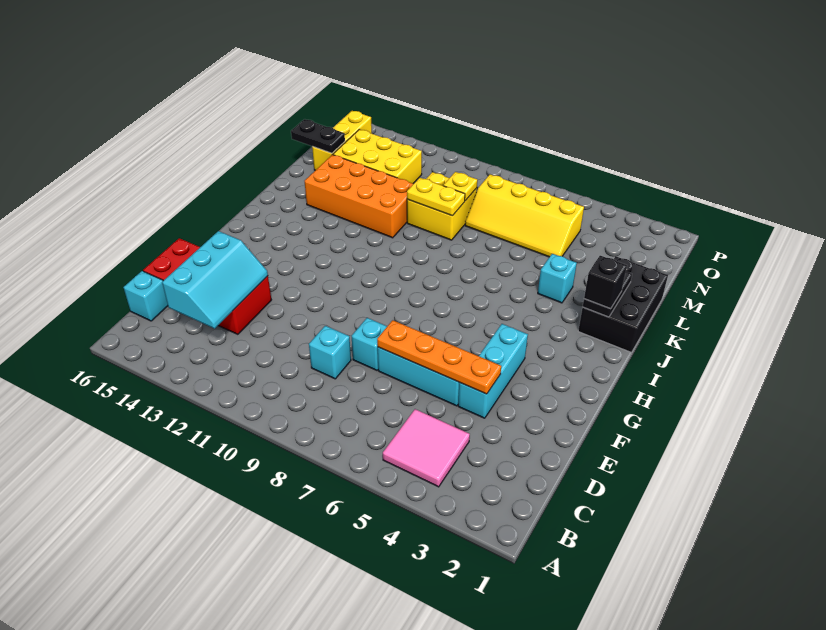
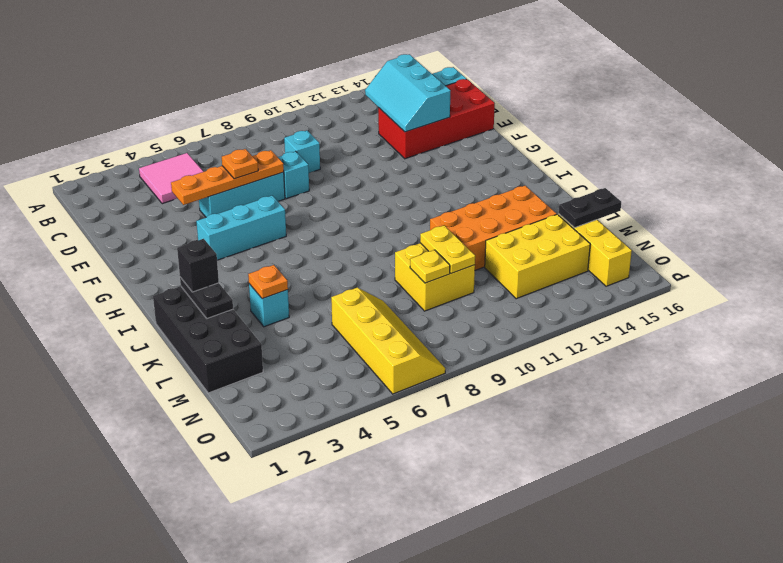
cyan 1x3 brick [458,324,528,418] -> cyan 1x3 brick turned to [196,196,286,260]
none -> orange 1x1 plate [222,149,258,179]
black 2x3 brick [578,256,668,352] -> black 2x4 brick [153,286,263,393]
none -> orange 1x1 plate [248,265,288,299]
yellow 1x2 plate [407,178,465,216] -> yellow 1x2 plate turned to [420,225,475,274]
yellow 2x4 slope [465,174,584,257] -> yellow 2x4 slope turned to [331,288,445,394]

